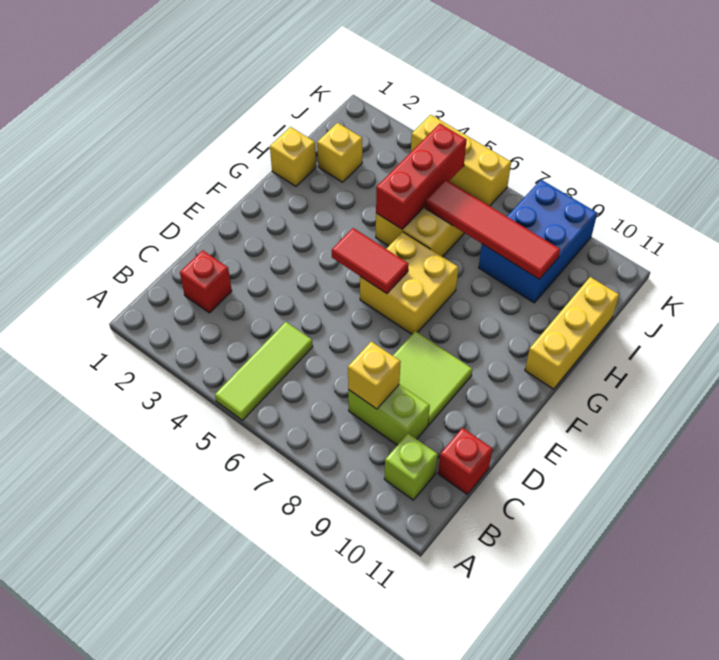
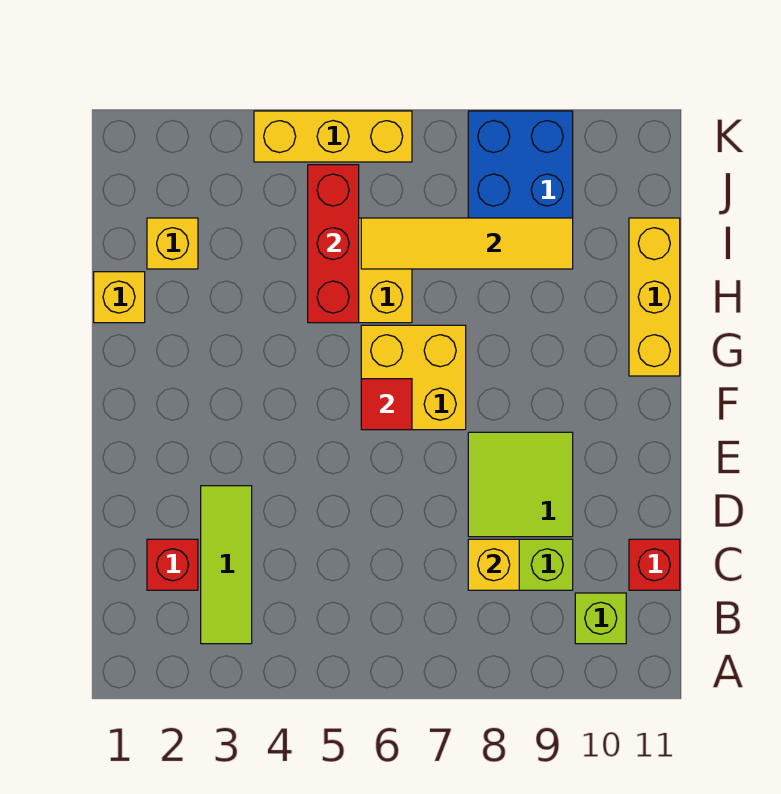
lime 1x3 tile [215,322,313,420] -> lime 1x3 tile moved to [201,486,252,644]
red 1x2 tile [332,228,408,294] -> red 1x1 tile [361,379,412,430]
red 1x4 tile [425,180,560,279] -> yellow 1x4 tile [361,218,573,269]

